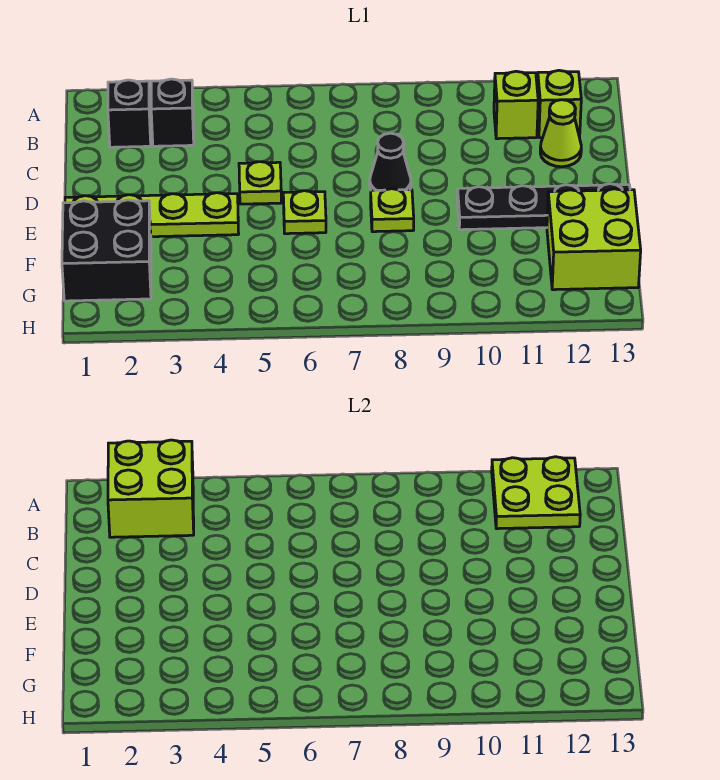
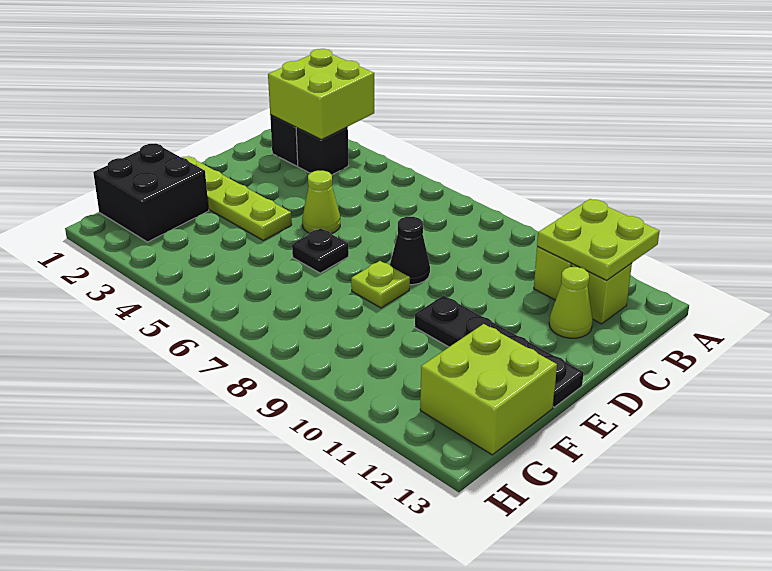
lime 1x1 plate [239,162,281,204] -> lime 1x1 cone [302,171,340,234]
lime 1x1 plate [283,191,326,234] -> black 1x1 plate [292,228,349,273]

